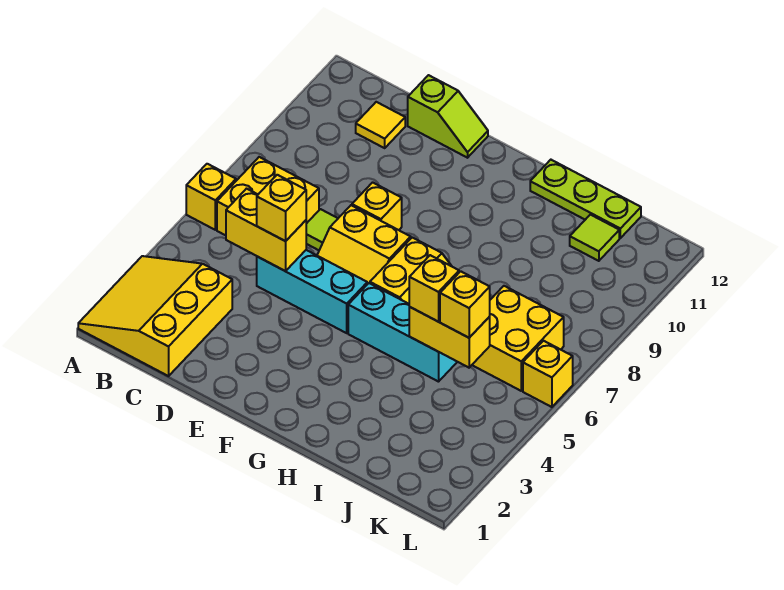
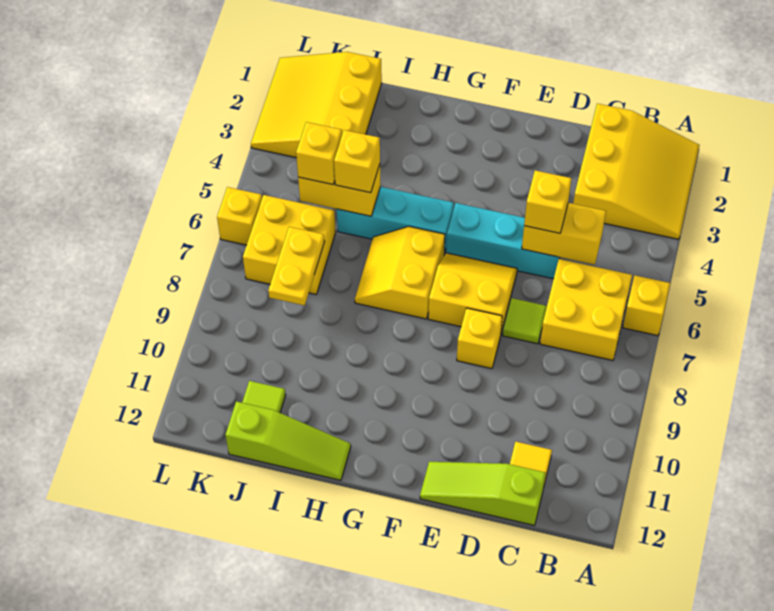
lime 1x2 slope [408,75,488,158] -> lime 1x3 slope [420,462,546,525]
lime 1x3 plate [530,160,641,238] -> lime 1x3 slope [225,401,351,480]
none -> yellow 3x3 slope [251,52,382,157]
none -> yellow 1x2 plate [268,227,325,305]

